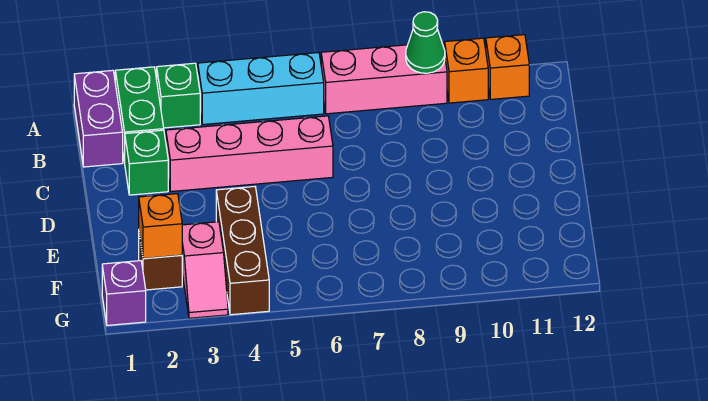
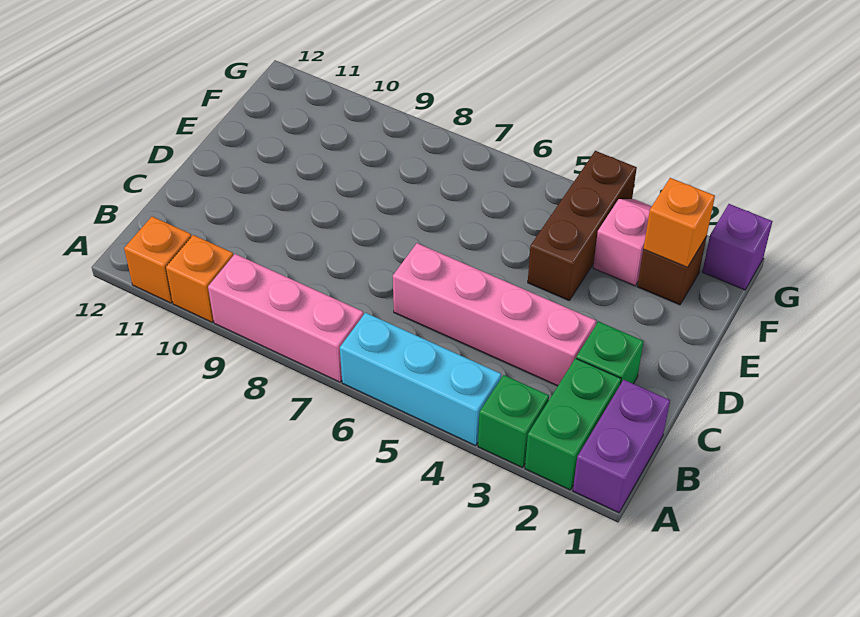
green 1x1 cone [406,12,445,73] -> none

